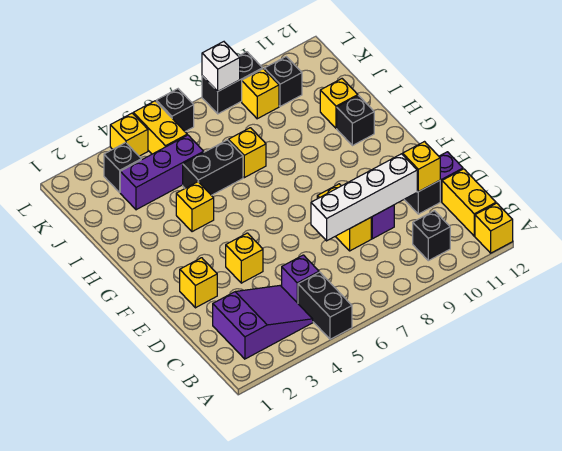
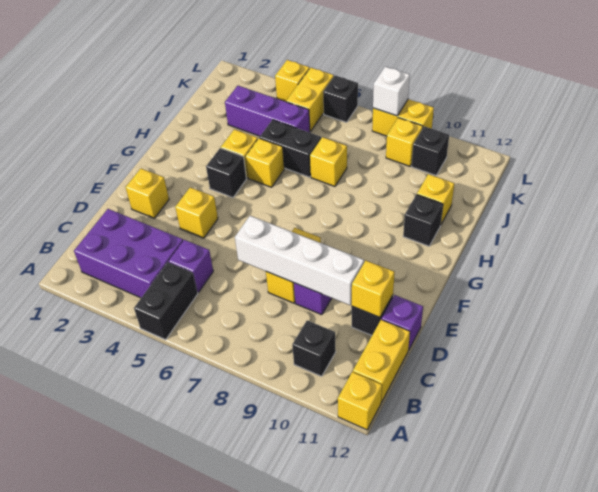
purple 2x3 slope [213,285,313,359] -> purple 2x3 brick [74,209,183,298]
none -> yellow 1x1 brick [246,138,284,187]
black 1x1 brick [104,143,141,192] -> black 1x1 brick moved to [206,148,246,197]
black 1x2 brick [202,52,263,114] -> yellow 1x2 brick [372,99,434,136]

